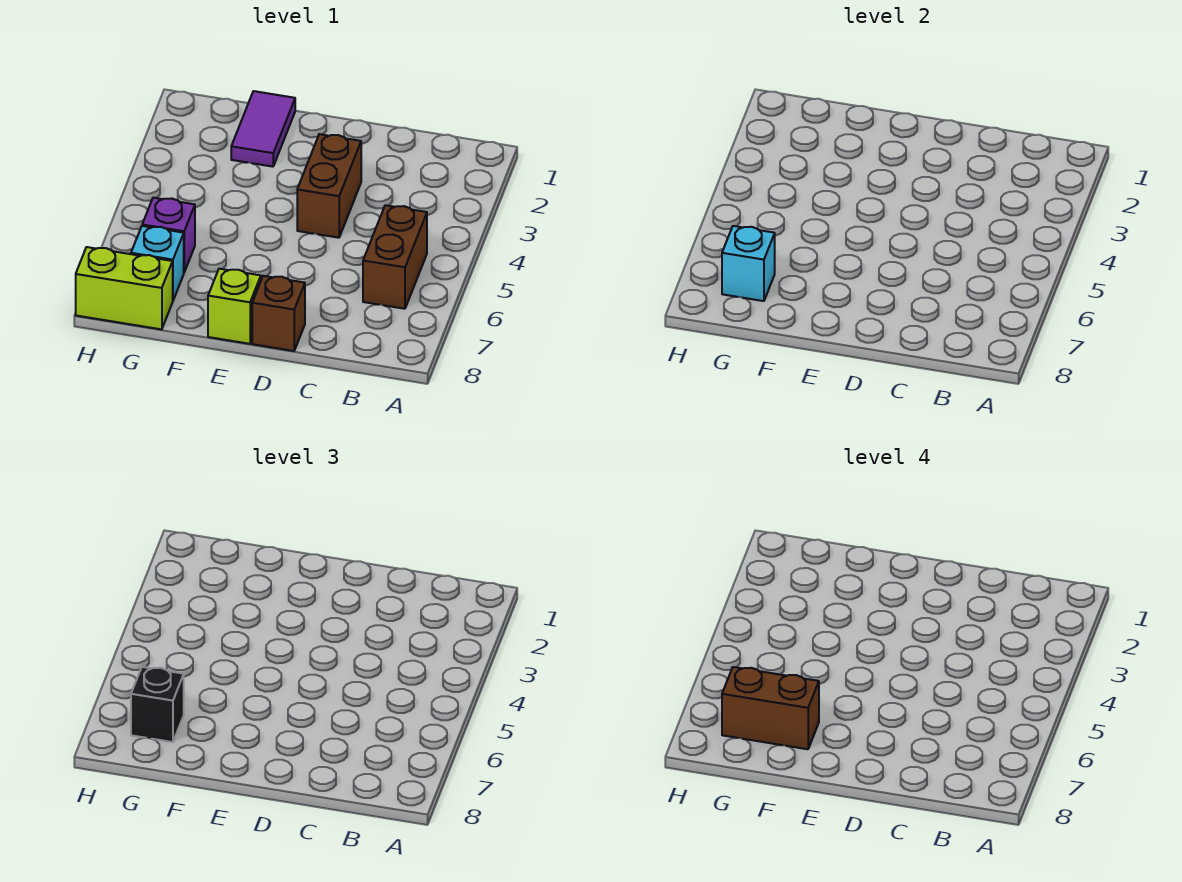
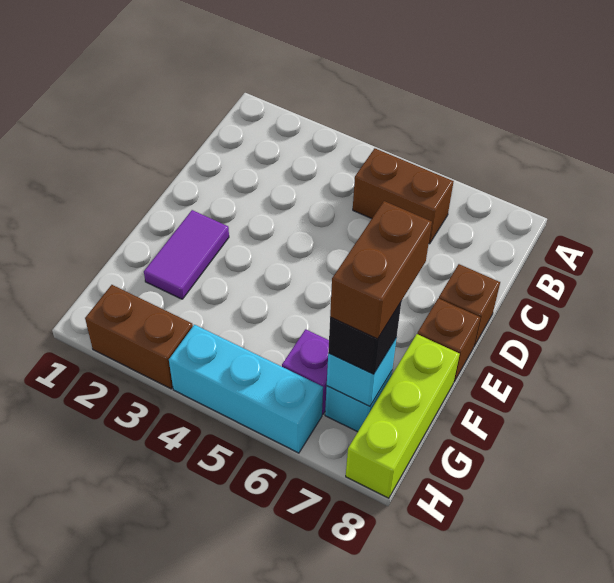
brown 1x2 brick [297,134,361,238] -> brown 1x2 brick moved to [85,285,193,389]
lime 1x1 brick [208,269,261,344] -> brown 1x1 brick [418,298,480,382]
purple 1x2 tile [231,91,295,167] -> purple 1x2 tile turned to [144,210,229,299]
lime 1x2 brick [76,247,173,329] -> lime 1x3 brick [346,334,460,498]
none -> cyan 1x3 brick [169,325,323,453]

